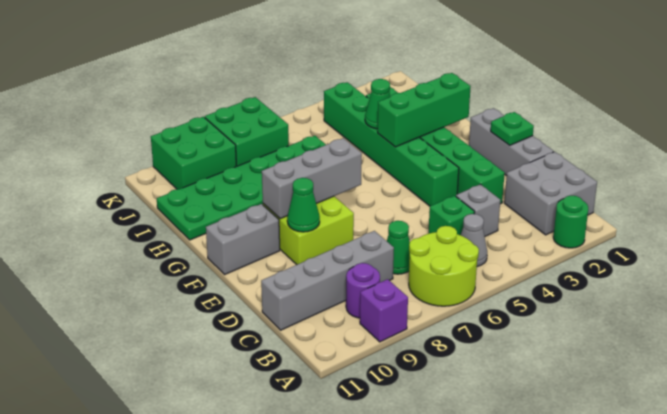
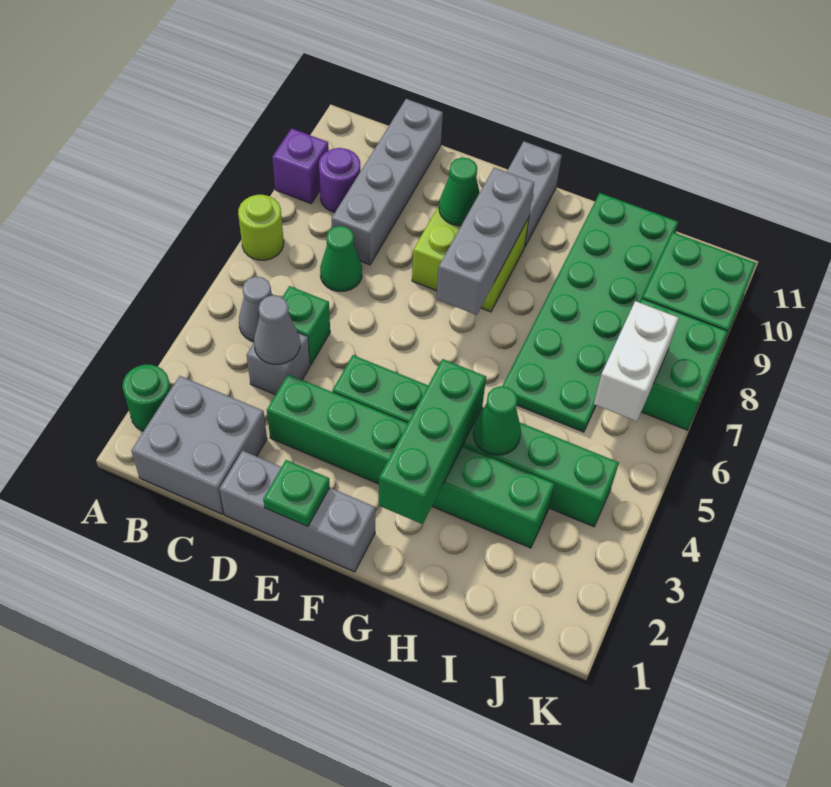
lime 2x2 round brick [409,226,479,306] -> lime 1x1 round brick [238,195,284,260]
none -> grey 1x1 cone [254,295,300,364]
none -> white 1x2 brick [594,301,679,421]

